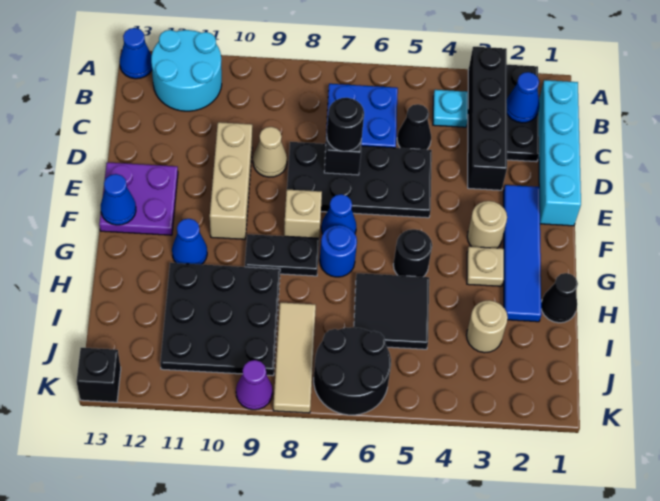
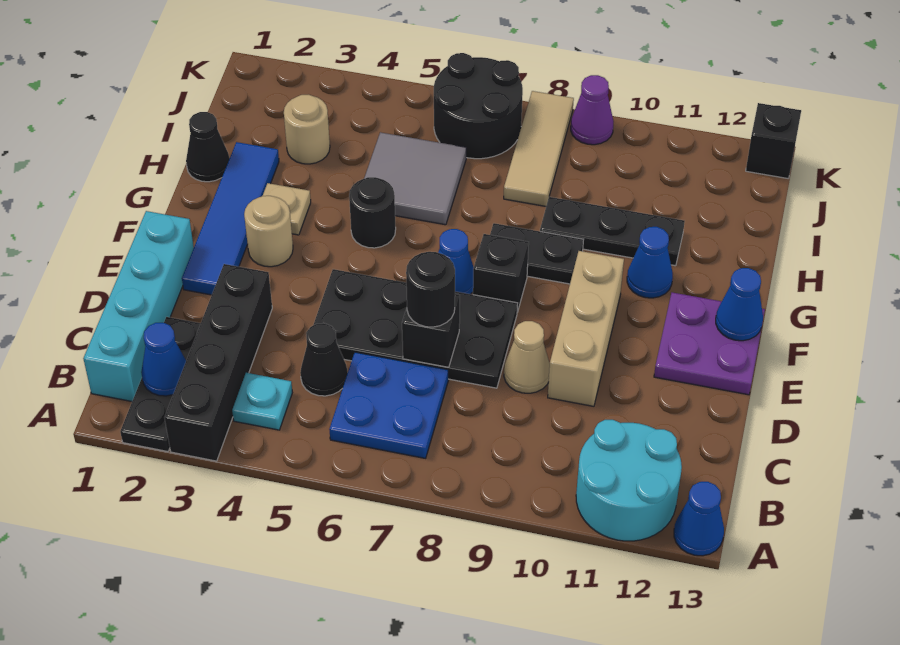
tan 1x1 brick [284,190,322,238] -> black 1x1 brick [473,234,529,312]
blue 1x1 round brick [320,225,357,277] -> none
black 2x2 tile [354,273,429,349] -> grey 2x2 tile [364,132,466,225]
black 3x3 plate [160,263,280,376] -> black 1x3 plate [540,197,685,266]

